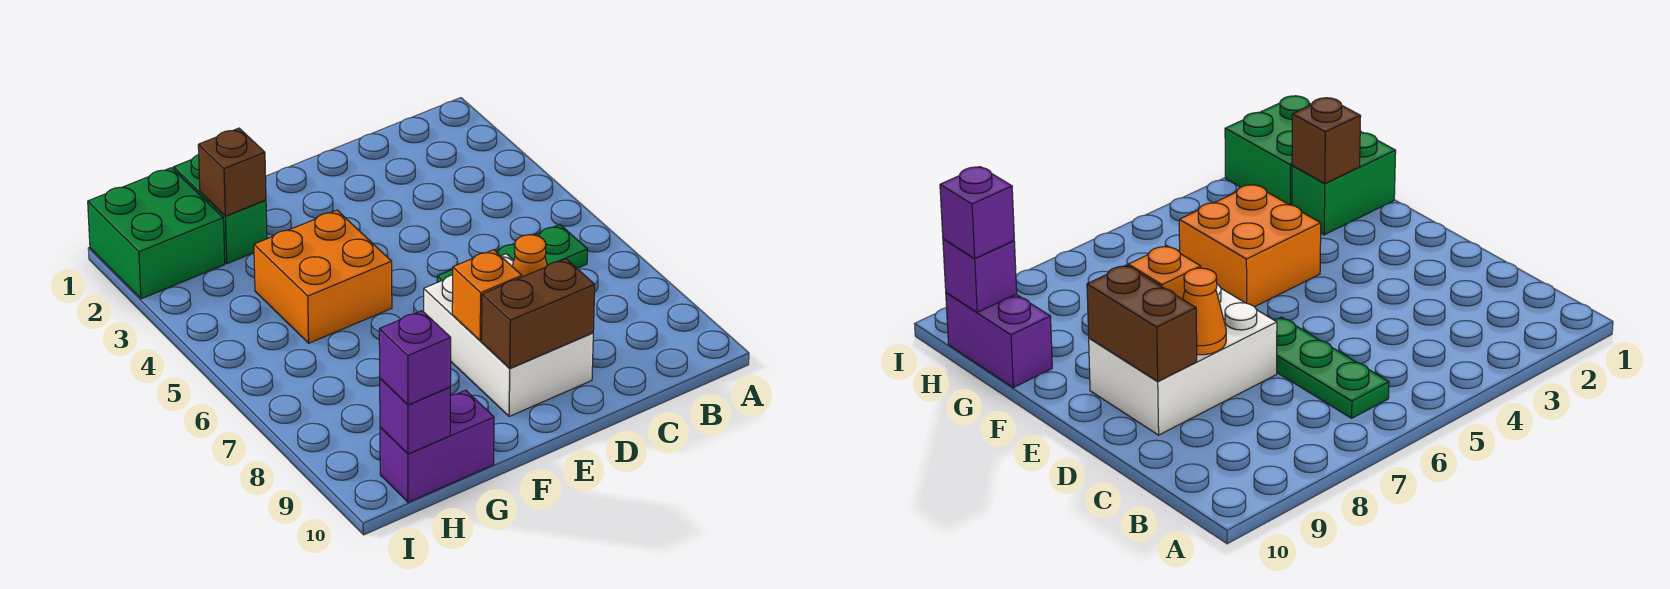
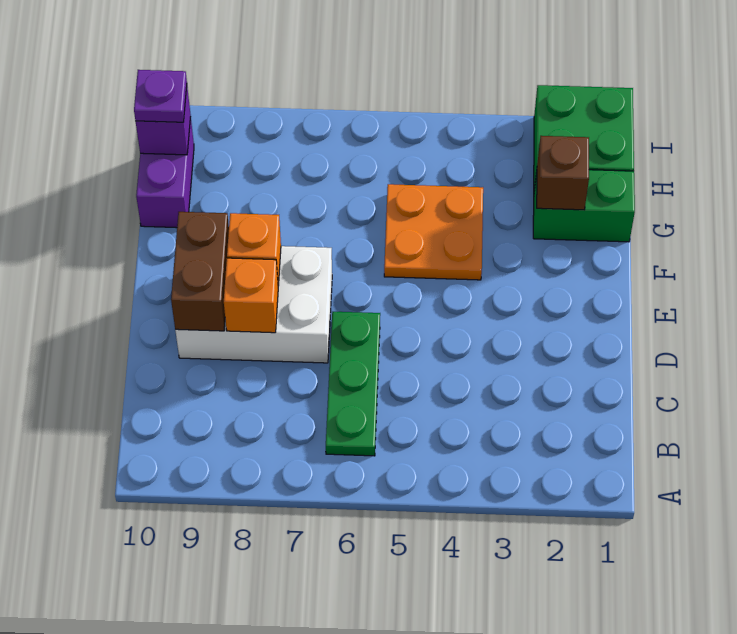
orange 1x1 cone [512,235,547,277] -> orange 1x1 brick [224,258,278,333]
orange 2x2 brick [254,210,392,343] -> orange 2x2 plate [384,184,483,280]
purple 1x1 brick [379,311,451,405] -> purple 1x1 plate [134,70,187,122]

